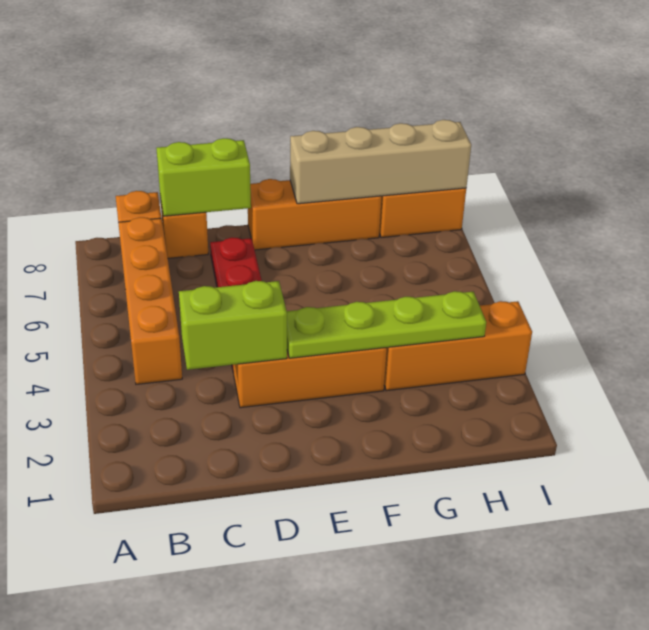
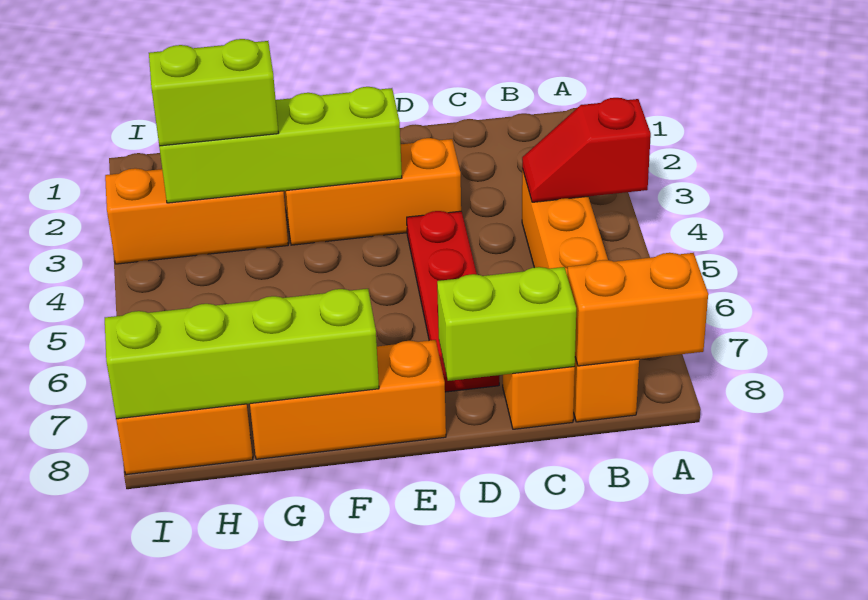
none -> red 1x2 slope [522,98,651,202]
none -> orange 1x2 brick [567,253,708,366]
lime 1x2 brick [179,281,287,370] -> lime 1x2 brick moved to [149,39,278,146]
lime 1x4 plate [287,291,486,358] -> lime 1x4 brick [159,87,402,203]
tan 1x4 brick [290,120,471,204] -> lime 1x4 brick [105,289,379,419]

